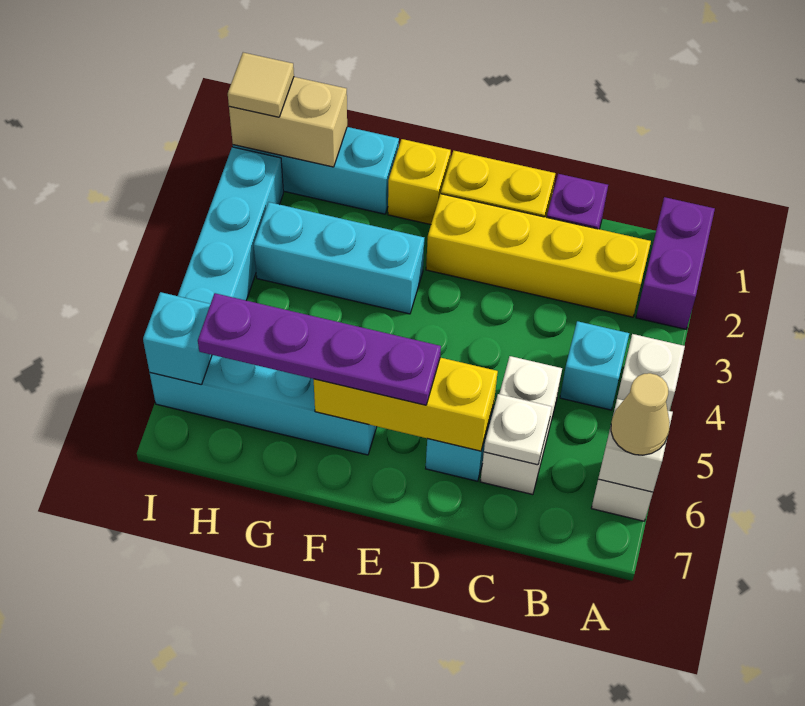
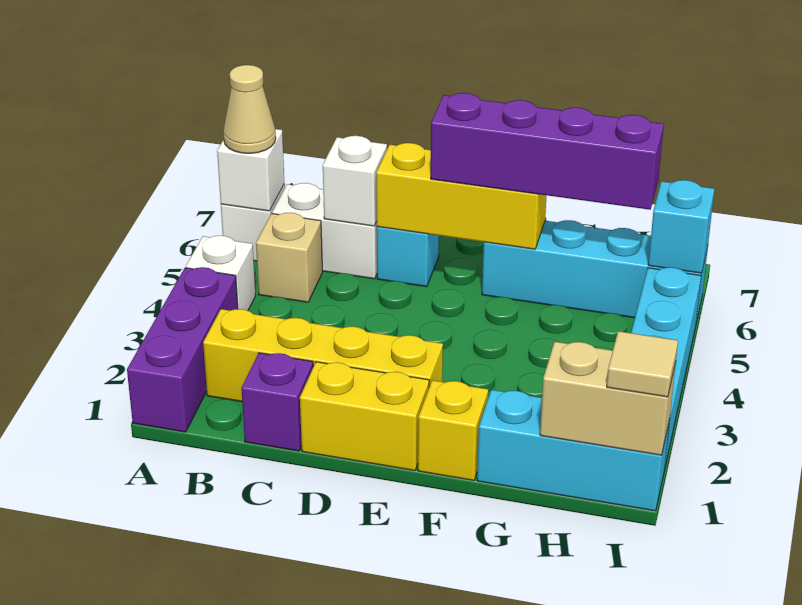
purple 1x2 brick [636,197,715,329] -> purple 1x3 brick [127,267,238,432]
cyan 1x1 brick [560,321,629,410] -> none
none -> tan 1x1 brick [256,213,322,302]
white 1x2 brick [480,356,562,495] -> white 1x2 brick turned to [272,183,377,279]
white 1x1 plate [484,394,552,465] -> white 1x1 brick [323,136,387,226]
purple 1x4 plate [198,293,441,405] -> purple 1x4 brick [431,93,664,210]
cyan 1x3 brick [254,202,424,314] -> none

